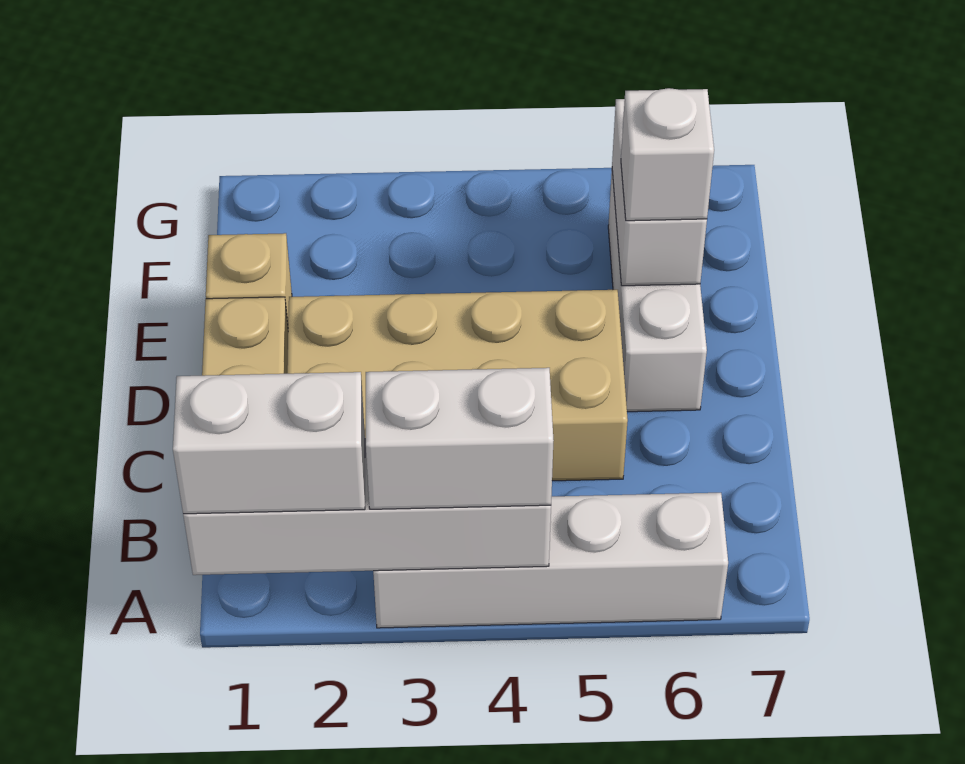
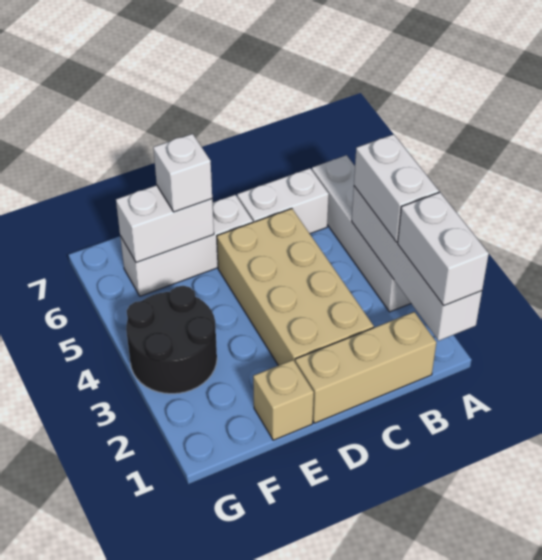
none -> white 1x2 brick [237,168,329,234]
none -> black 2x2 round brick [126,286,217,394]

